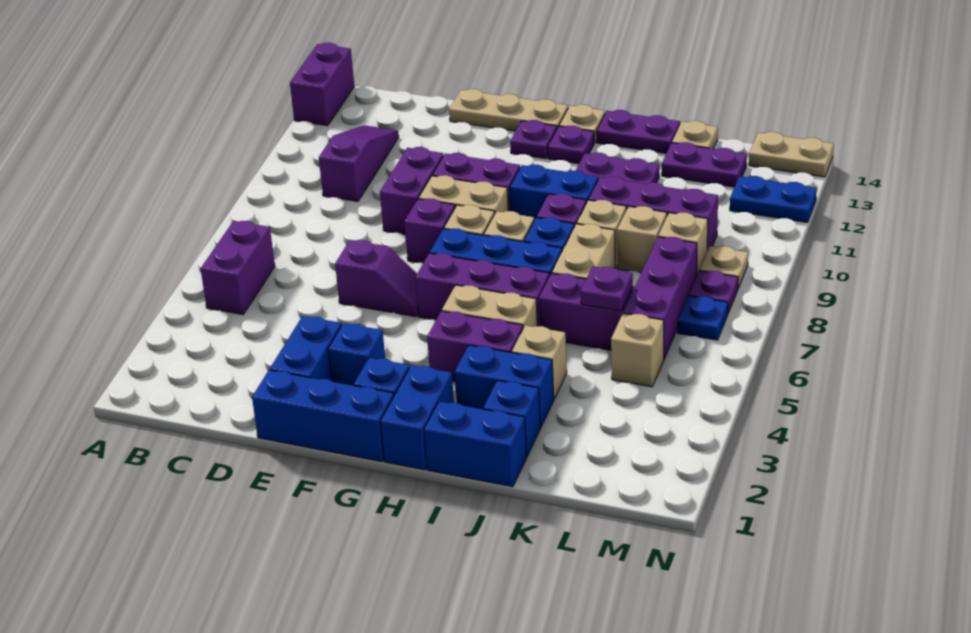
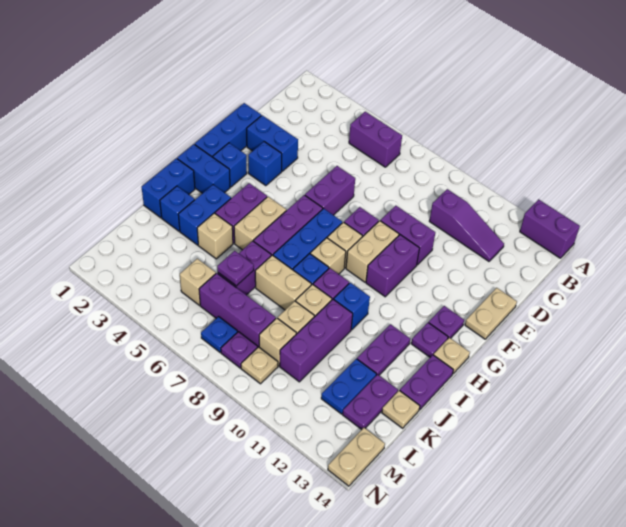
purple 1x2 slope [335,240,418,317] -> purple 1x2 brick [305,166,355,215]
tan 1x3 plate [449,89,568,131] -> tan 1x2 plate [465,288,517,339]
blue 1x2 brick [510,165,598,220] -> blue 1x1 brick [334,283,370,330]
blue 1x2 plate [730,176,817,223] -> blue 1x2 plate moved to [321,359,376,414]

